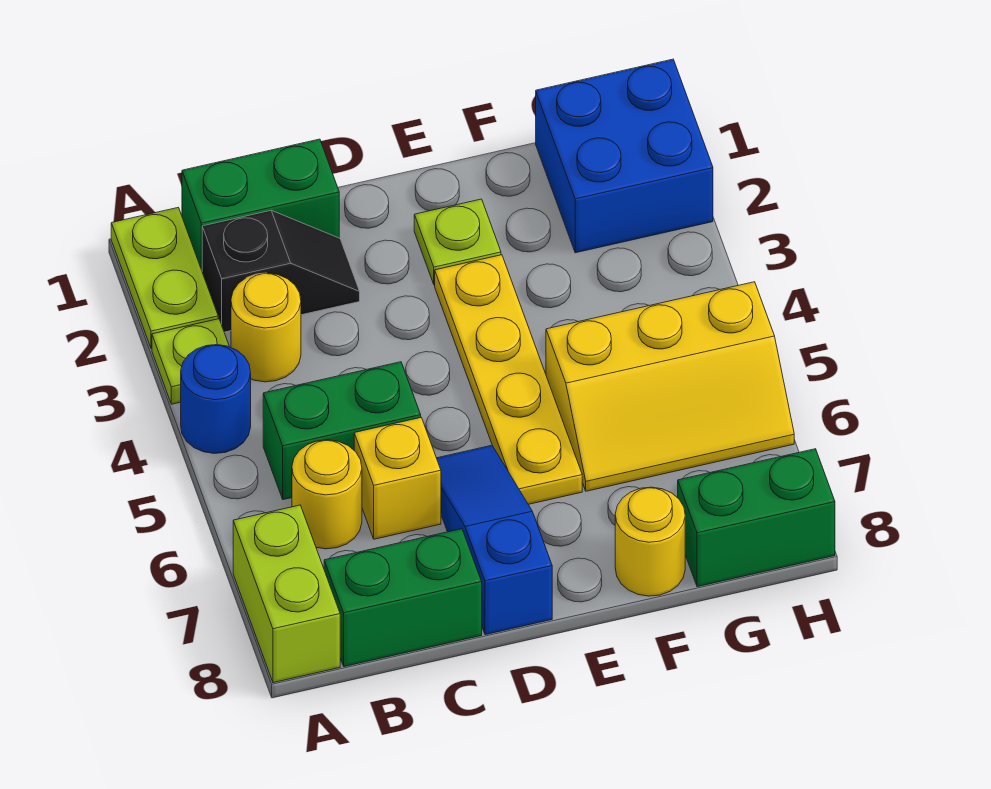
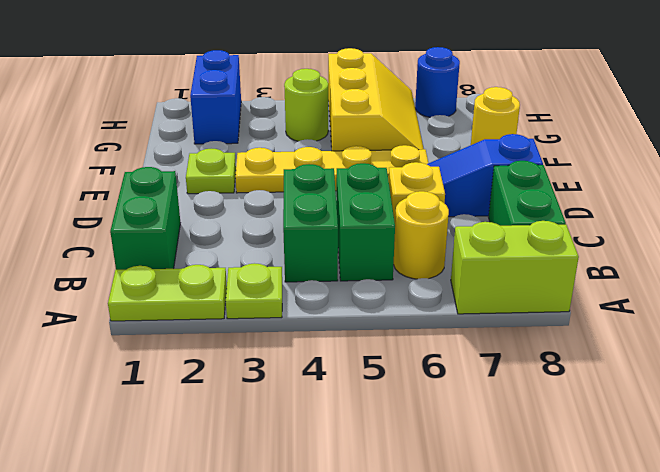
blue 1x1 round brick [181,345,251,454] -> blue 1x1 round brick moved to [415,47,460,117]
black 1x2 slope [202,211,360,332] -> none
yellow 1x1 round brick [231,273,301,382] -> none
blue 2x2 brick [536,59,713,253] -> blue 1x2 brick [190,50,241,144]
none -> lime 1x1 round brick [284,69,328,141]
green 1x2 brick [678,449,835,587] -> green 1x2 brick moved to [283,164,338,282]

